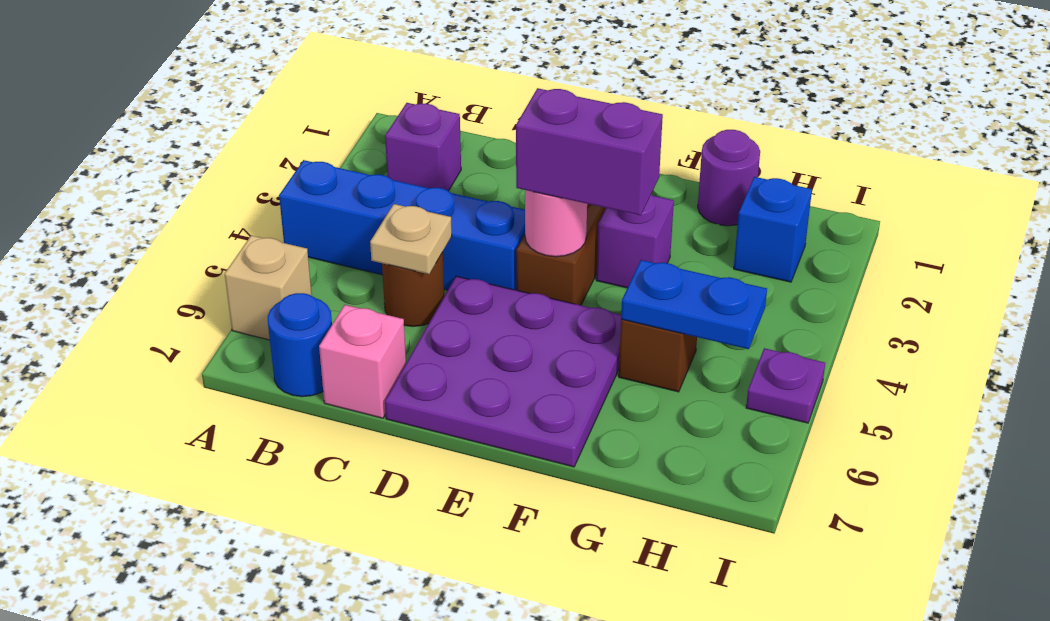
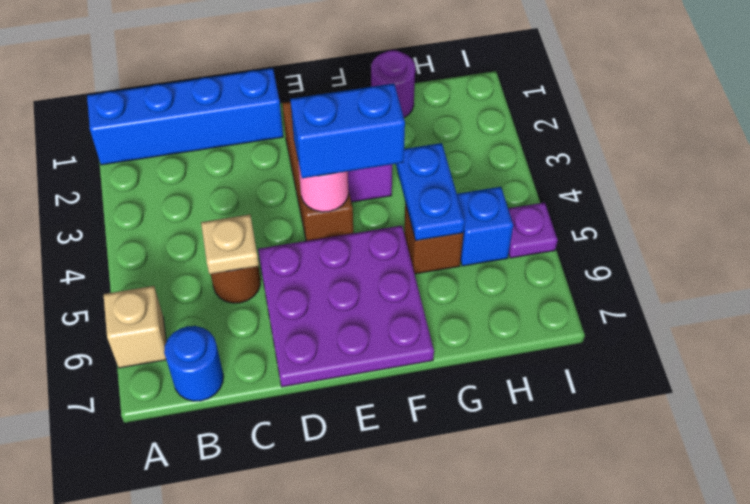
blue 1x4 brick [279,160,525,290] -> blue 1x4 brick moved to [87,68,283,165]
purple 1x1 brick [385,103,461,191] -> none
pink 1x1 brick [319,305,406,418] -> none
purple 1x2 brick [516,88,663,215] -> blue 1x2 brick [290,83,405,178]
blue 1x2 plate [621,260,767,349] -> blue 1x2 plate turned to [396,143,465,241]
blue 1x1 brick [734,177,812,282] -> blue 1x1 brick moved to [457,187,513,266]

